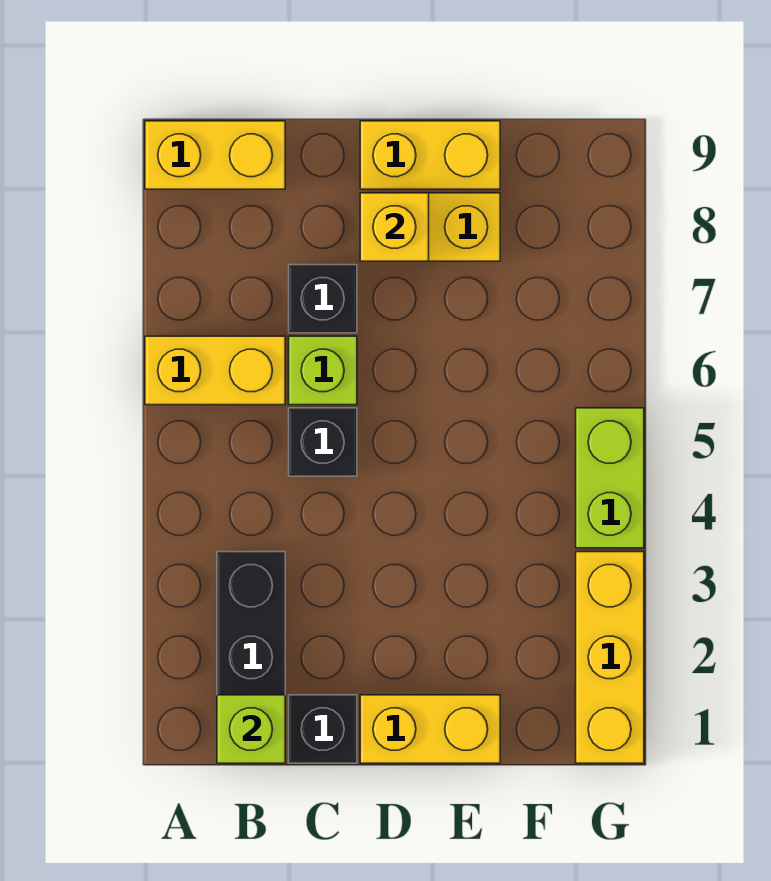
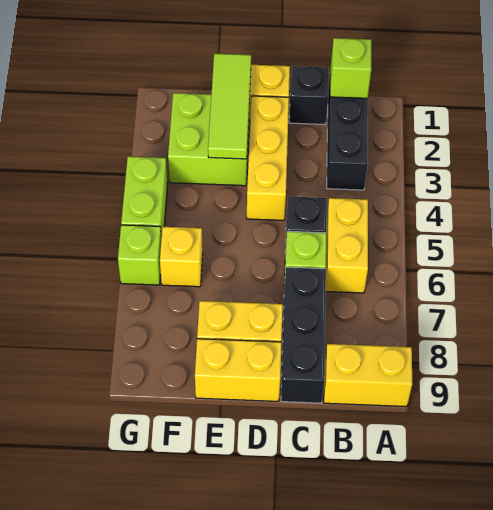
yellow 1x2 brick [145,336,285,405] -> yellow 1x2 brick turned to [326,198,368,293]
black 1x1 brick [289,265,357,333] -> black 1x3 brick [281,267,326,403]
yellow 1x1 brick [360,193,429,261] -> yellow 1x1 brick moved to [160,227,203,287]
none -> lime 1x3 tile [208,54,251,159]
none -> lime 2x2 brick [168,93,250,186]
yellow 1x3 brick [576,552,644,763] -> yellow 1x3 brick moved to [247,96,289,220]
none -> lime 1x1 brick [118,225,161,285]

